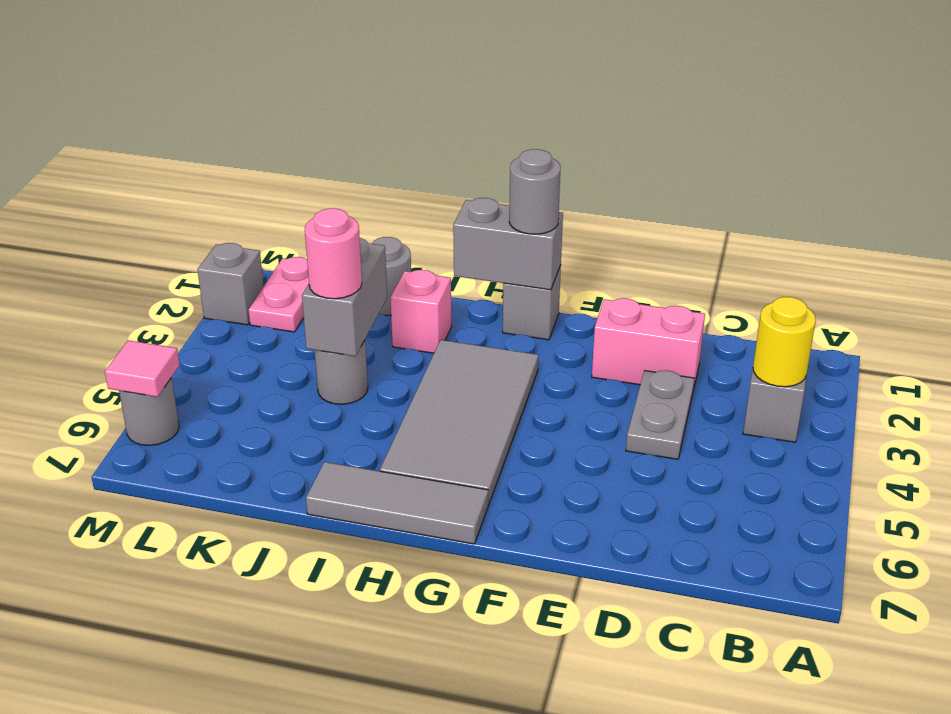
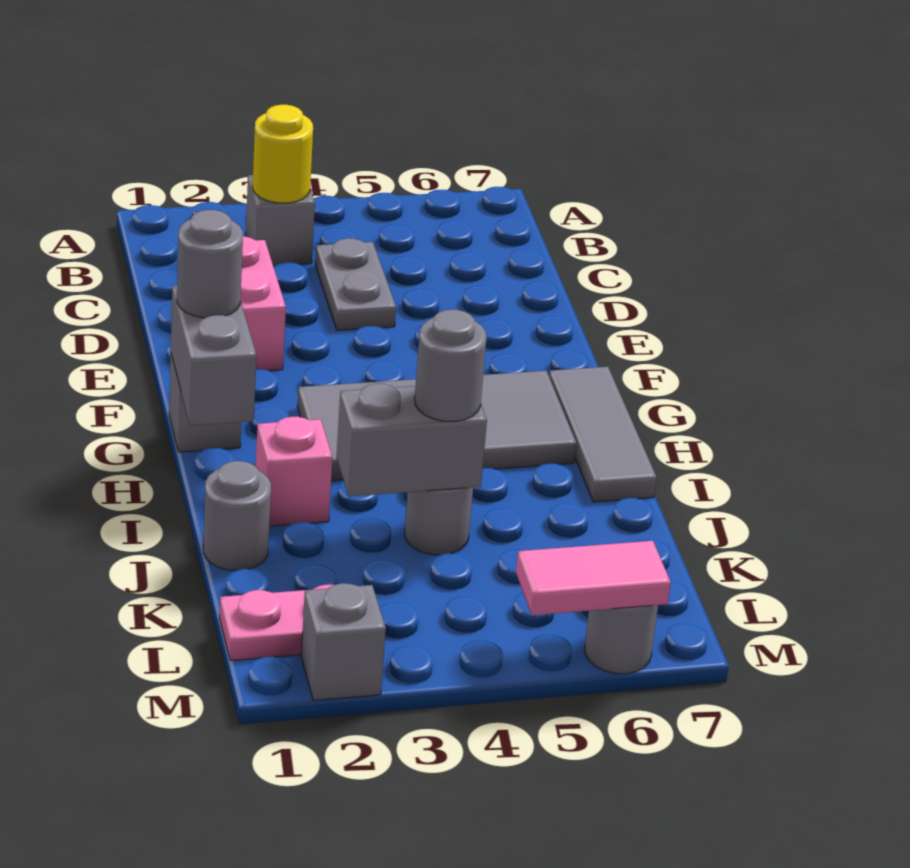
grey 1x2 plate [626,371,695,459] -> grey 1x2 plate turned to [315,238,396,330]
pink 1x1 round brick [305,208,362,299] -> grey 1x1 round brick [415,310,487,421]
pink 1x1 tile [105,340,180,397] -> pink 1x2 tile [516,541,671,615]

